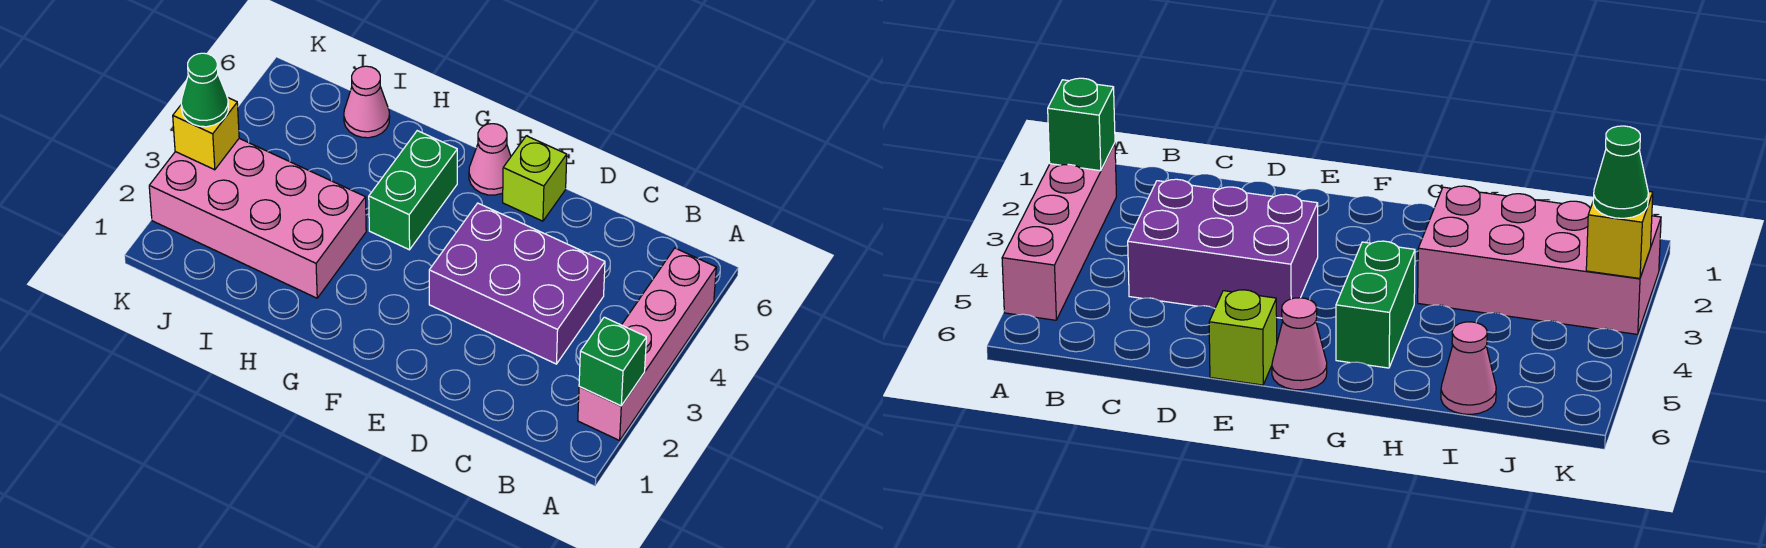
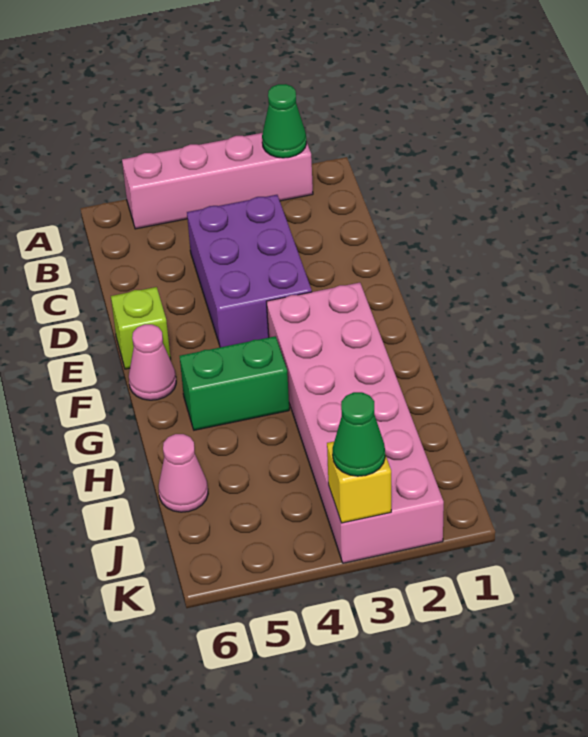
green 1x1 brick [579,317,646,406] -> green 1x1 cone [262,84,306,158]
pink 2x4 brick [149,138,366,298] -> pink 2x6 brick [266,283,444,563]

